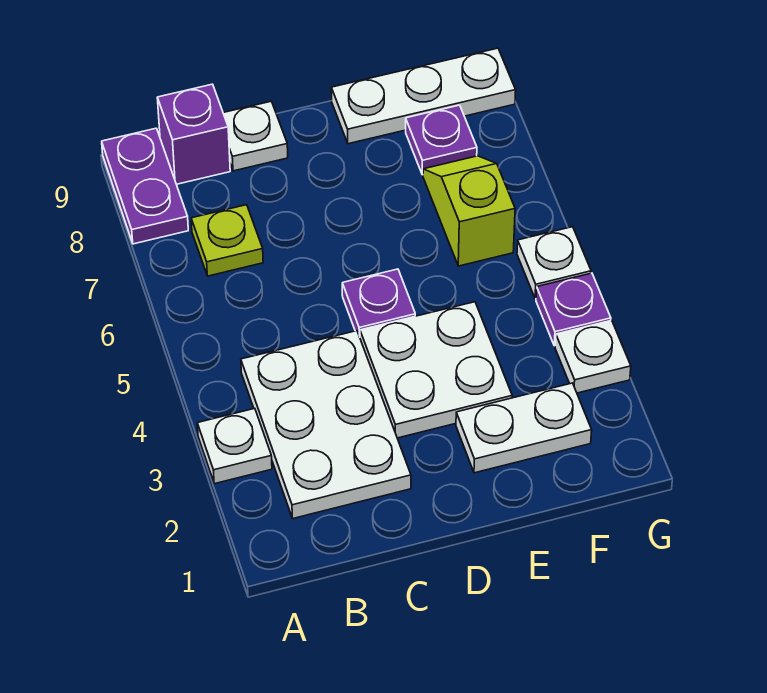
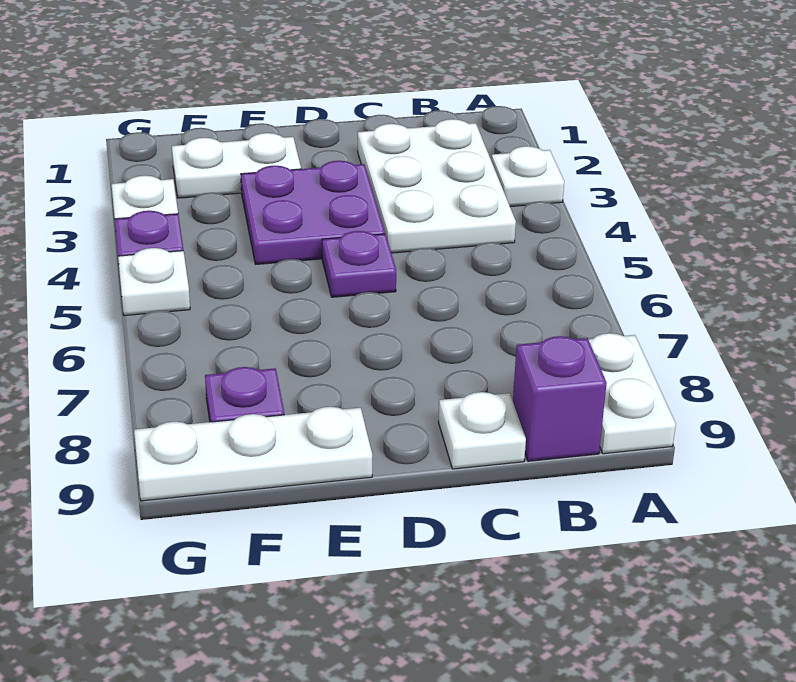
purple 1x2 plate [102,128,188,244] -> white 1x2 plate [588,333,676,454]
lime 1x1 plate [191,205,263,276] -> none
white 2x2 plate [360,302,512,438] -> purple 2x2 plate [241,161,385,264]
lime 1x2 slope [423,156,515,266] -> none

